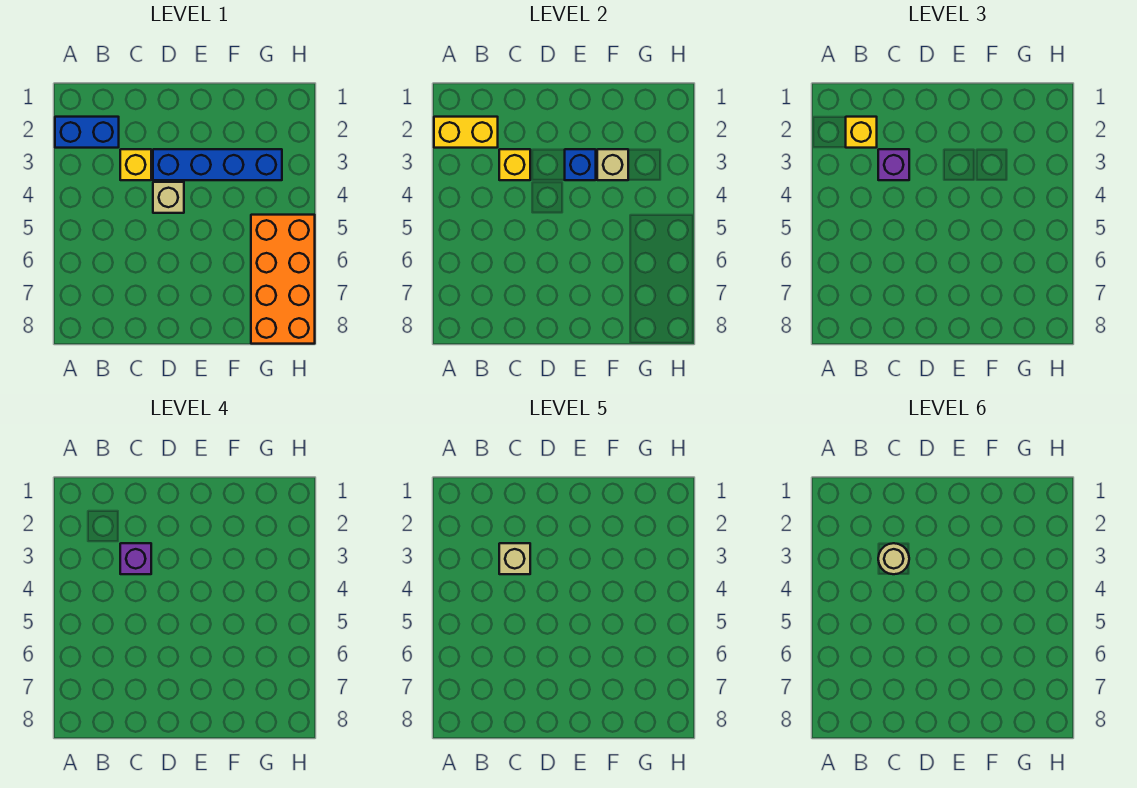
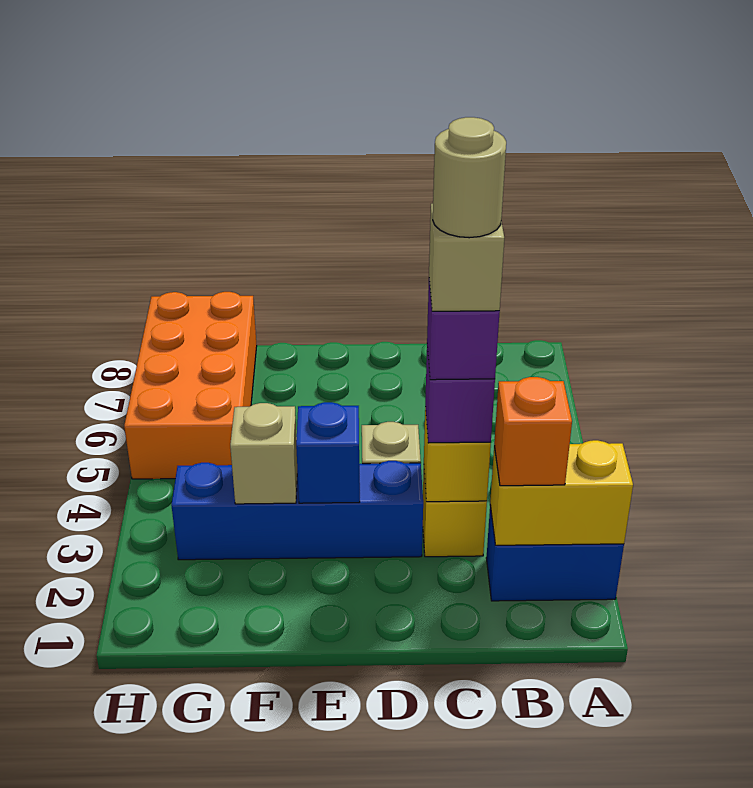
yellow 1x1 brick [846,117,877,148] -> orange 1x1 brick [494,377,572,486]

